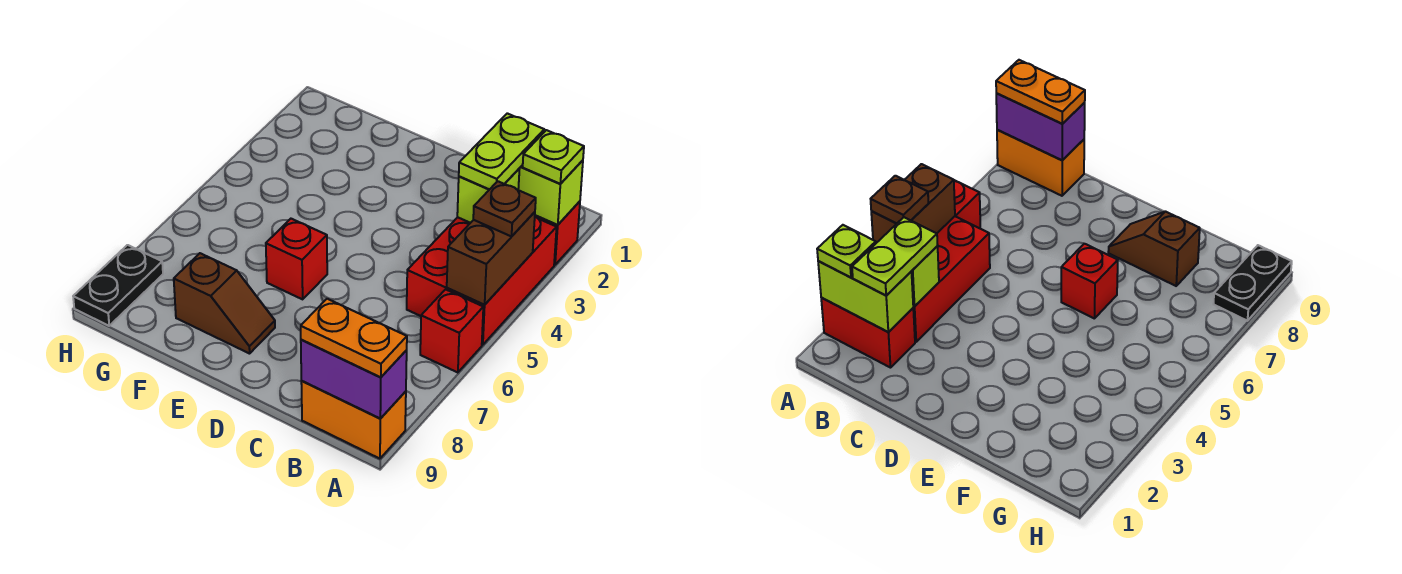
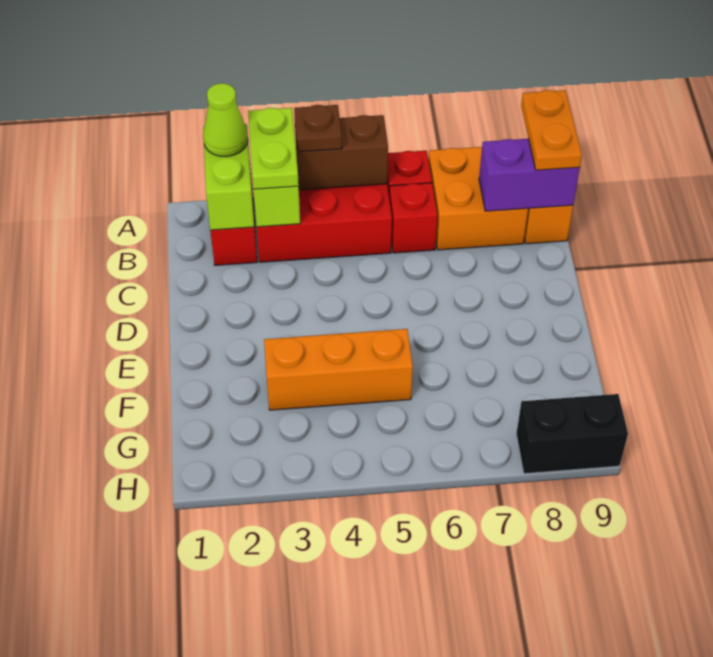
lime 1x1 plate [523,130,584,184] -> lime 1x1 cone [203,83,248,157]
none -> orange 2x2 brick [428,147,528,250]
purple 1x2 brick [301,340,407,419] -> purple 1x2 brick turned to [479,139,580,211]
lime 1x2 plate [459,113,544,190] -> lime 1x2 plate turned to [248,108,299,189]
red 1x1 brick [266,219,327,299] -> red 1x1 brick moved to [389,183,437,253]
brown 1x2 slope [174,253,275,354] -> none
none -> orange 1x3 brick [264,329,413,410]
black 1x2 plate [73,245,163,326] -> black 1x2 brick [516,394,628,474]

